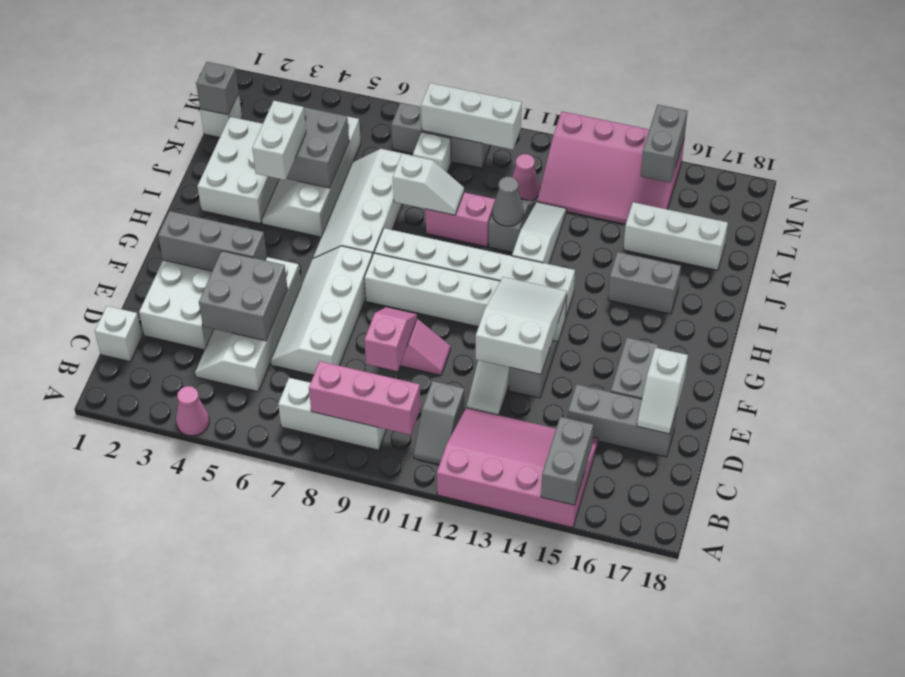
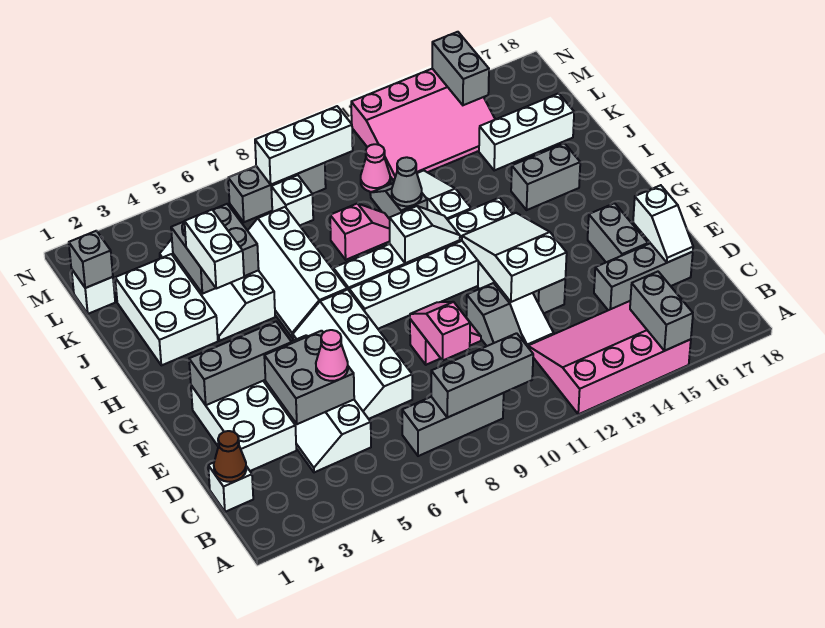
pink 1x1 cone [176,386,209,436] -> pink 1x1 cone moved to [316,330,348,381]
white 1x3 brick [278,378,386,450] -> grey 1x3 brick [402,393,504,456]
pink 1x3 brick [309,361,421,435] -> grey 1x3 brick [431,333,533,418]
grey 1x2 slope [414,381,464,465] -> grey 1x2 slope moved to [466,283,525,346]
none -> brown 1x1 cone [214,431,246,482]
white 1x2 slope [393,154,464,215] -> white 1x2 slope moved to [390,206,460,263]
pink 1x2 brick [425,192,495,247] -> pink 1x2 slope [330,204,390,260]

